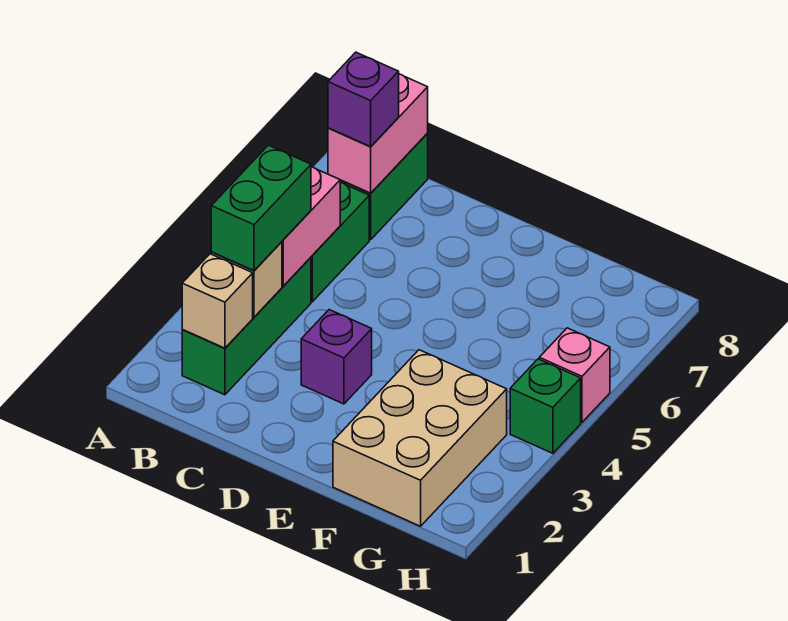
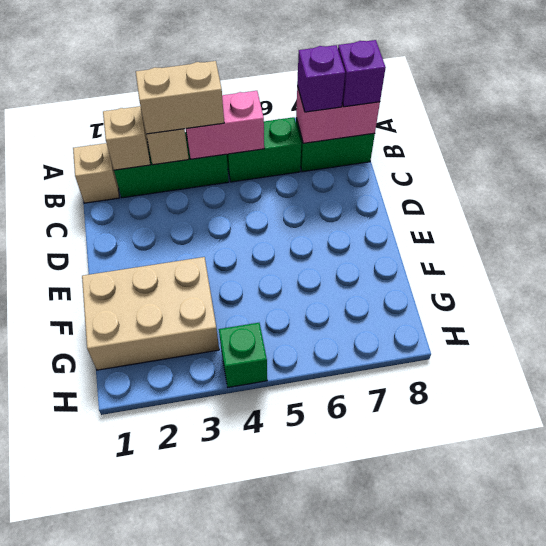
none -> tan 1x1 brick [73,143,119,203]
green 1x2 brick [211,145,311,271] -> tan 1x2 brick [136,61,224,134]
purple 1x1 brick [301,310,372,404] -> purple 1x1 brick moved to [338,40,386,107]
pink 1x1 brick [539,328,610,422] -> none

